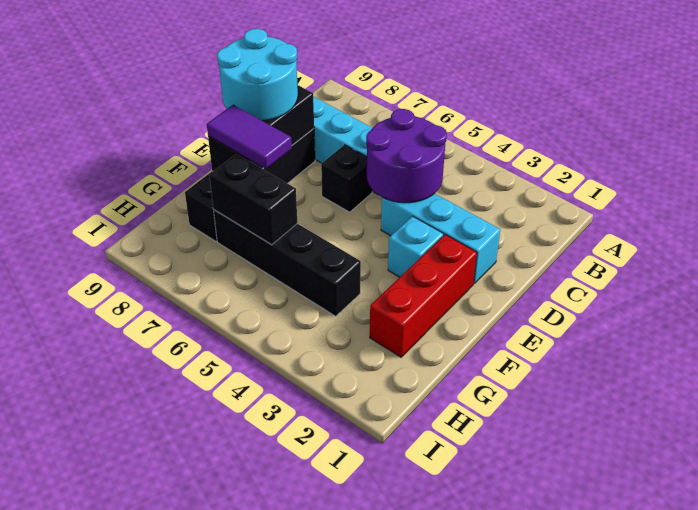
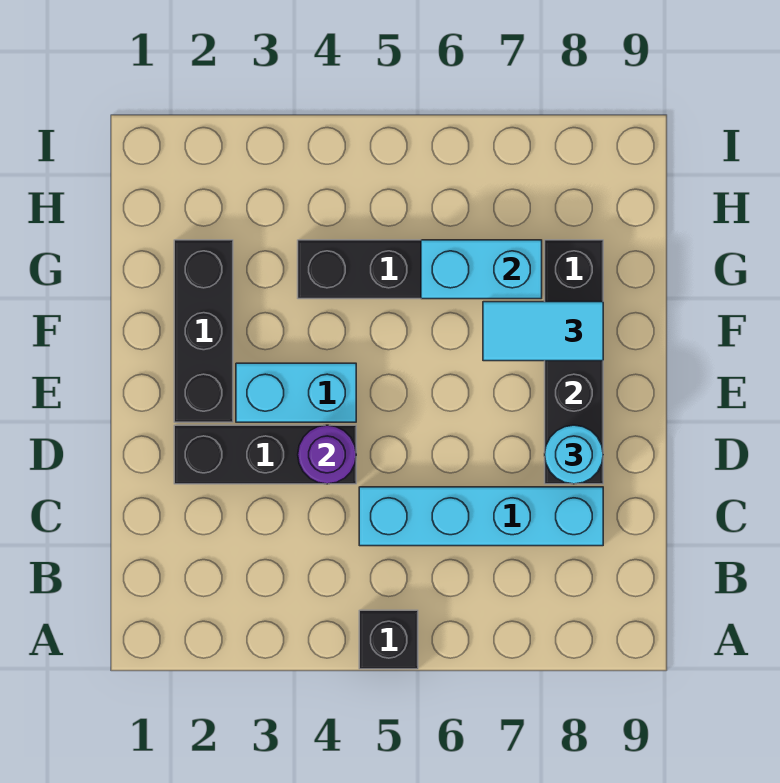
purple 2x2 round brick [366,109,447,203] -> purple 1x1 round brick [298,425,356,484]
cyan 1x3 brick [381,193,500,283] -> black 1x3 brick [174,425,356,484]
black 1x1 brick [321,145,372,212] -> black 1x1 brick moved to [359,610,418,669]
cyan 2x2 round brick [217,29,298,121] -> cyan 1x1 round brick [545,425,603,484]
red 1x3 brick [370,235,477,357] -> black 1x3 brick [174,240,233,422]
cyan 1x1 brick [388,216,443,277] -> cyan 1x2 brick [236,363,356,422]
purple 1x2 tile [207,105,292,169] -> cyan 1x2 tile [483,302,603,361]
black 1x2 brick [209,154,297,245] -> cyan 1x2 brick [421,240,542,299]

